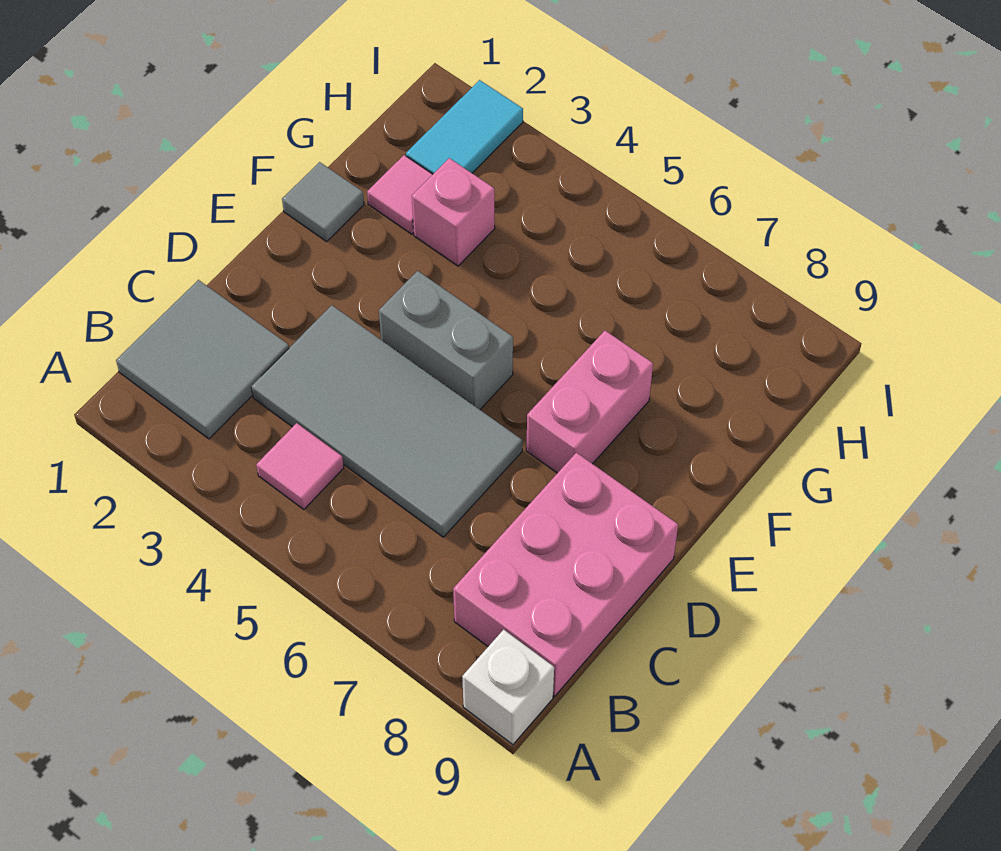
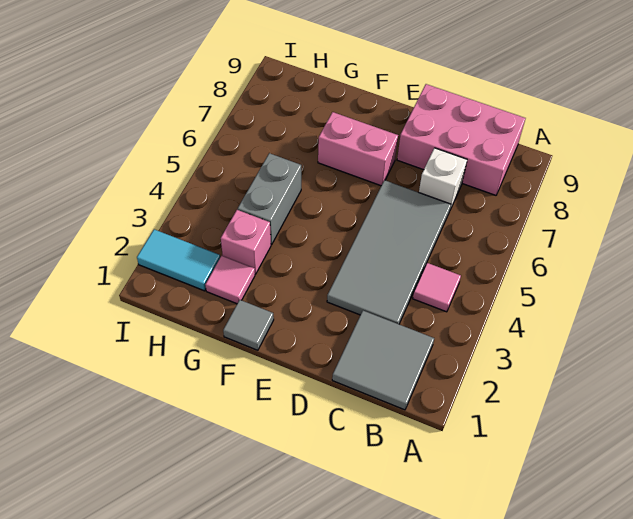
white 1x1 brick [462,630,554,745] -> white 1x1 brick moved to [419,148,467,209]
grey 1x2 brick [379,271,513,410] -> grey 1x2 brick moved to [238,153,301,245]

